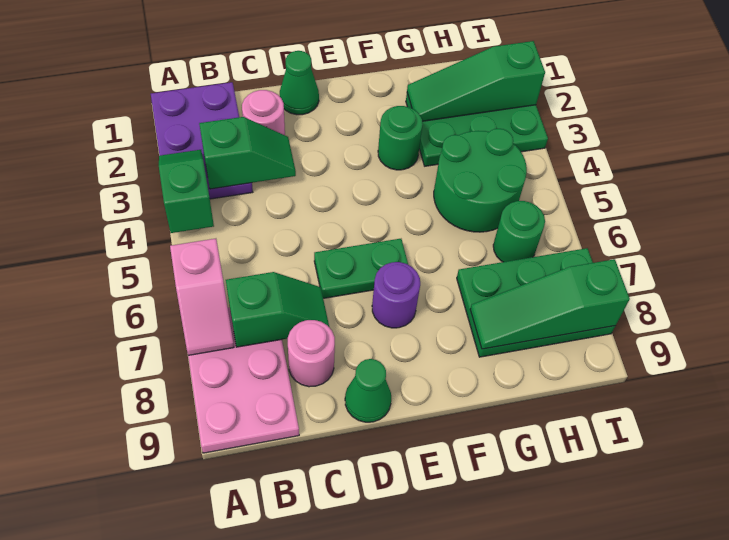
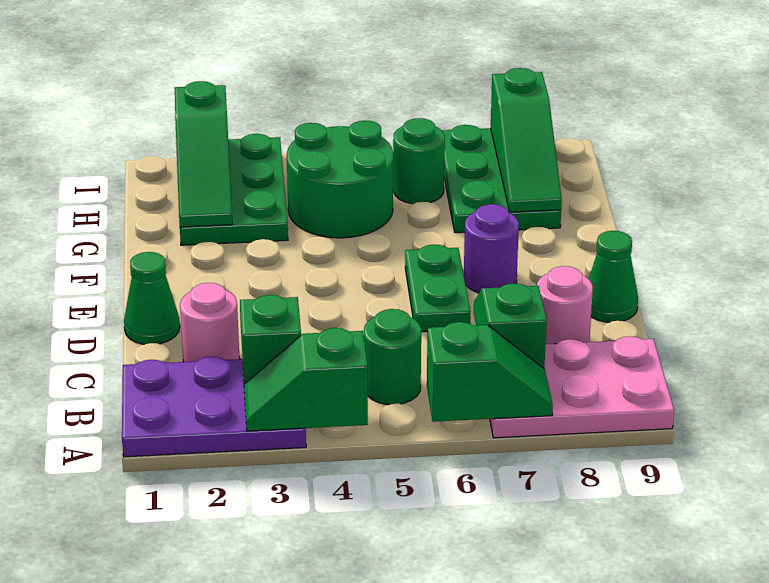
pink 1x2 slope [170,239,234,355] -> green 1x2 slope [427,322,553,422]
green 1x1 round brick [378,106,423,170] -> green 1x1 round brick moved to [364,309,421,405]

